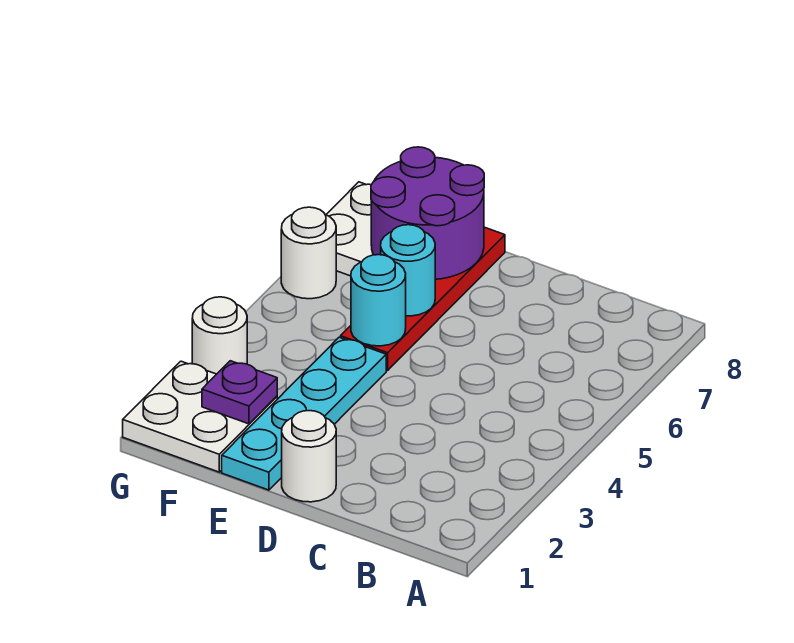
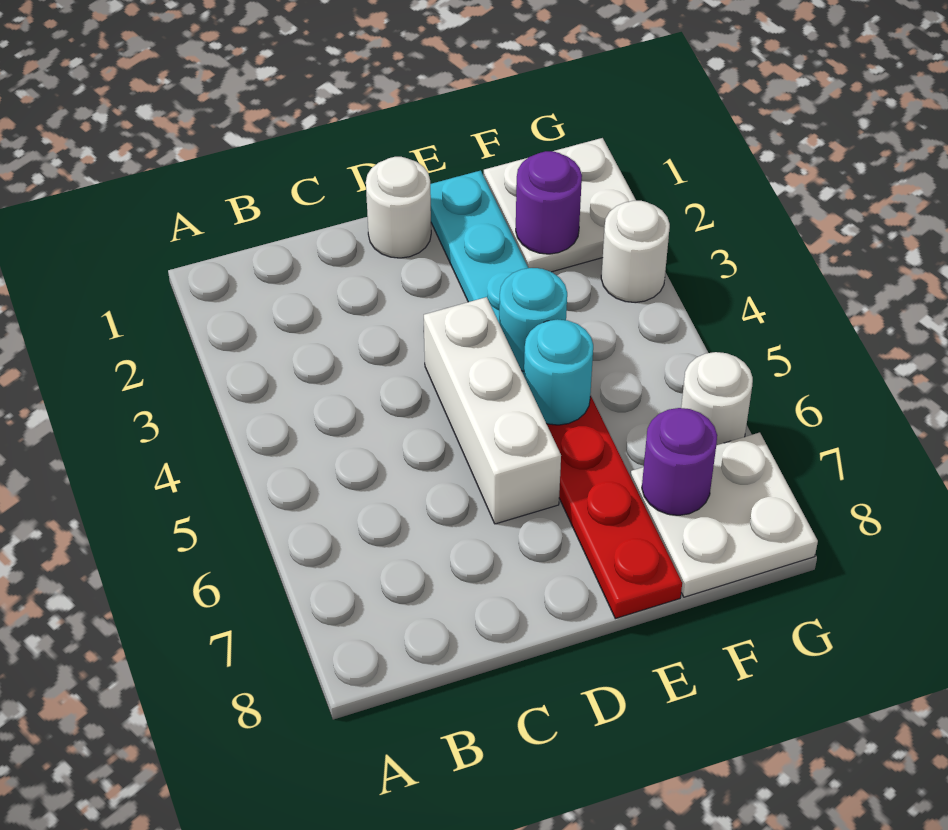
none -> white 1x3 brick [423,297,561,524]
cyan 1x1 round brick [381,225,435,316] -> cyan 1x1 round brick moved to [499,268,567,371]
purple 2x2 round brick [371,147,484,279] -> purple 1x1 round brick [642,408,717,515]
purple 1x1 plate [202,361,277,424] -> purple 1x1 round brick [516,151,582,254]

